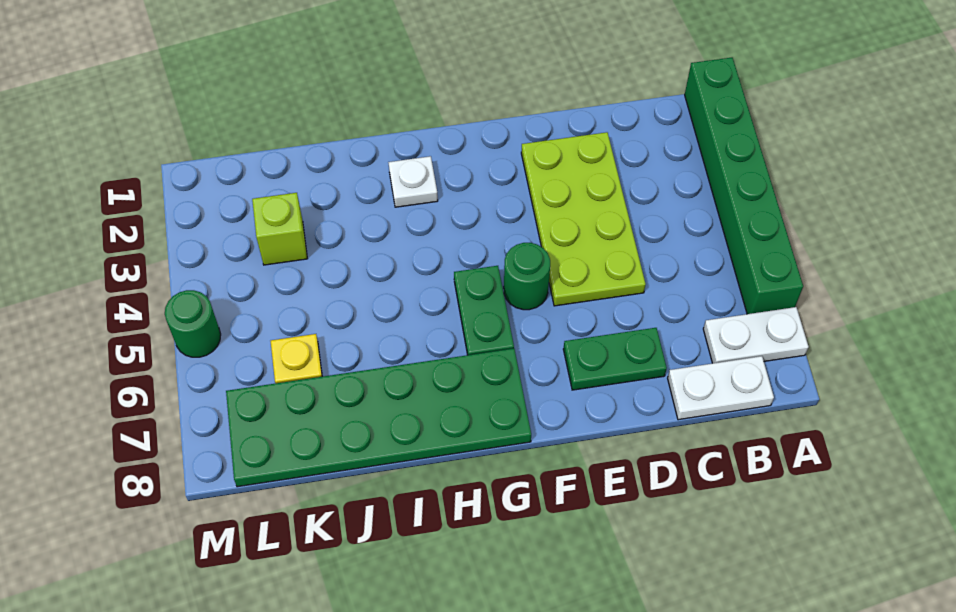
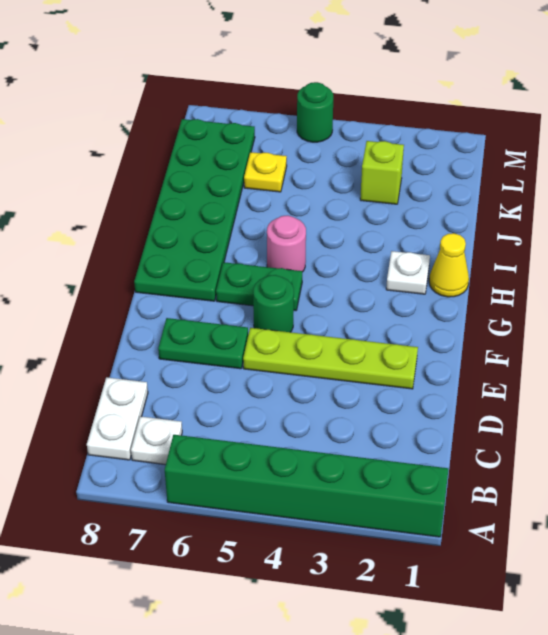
white 1x2 plate [703,307,809,363] -> white 1x1 plate [131,416,182,465]
lime 2x4 plate [521,132,646,306] -> lime 1x4 plate [243,328,418,389]
green 1x2 plate [563,328,667,390] -> green 1x2 plate turned to [158,318,248,369]
none -> yellow 1x1 cone [429,233,469,297]
none -> pink 1x1 round brick [267,216,306,272]

